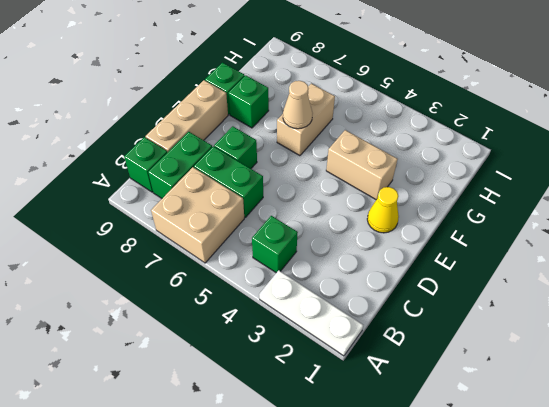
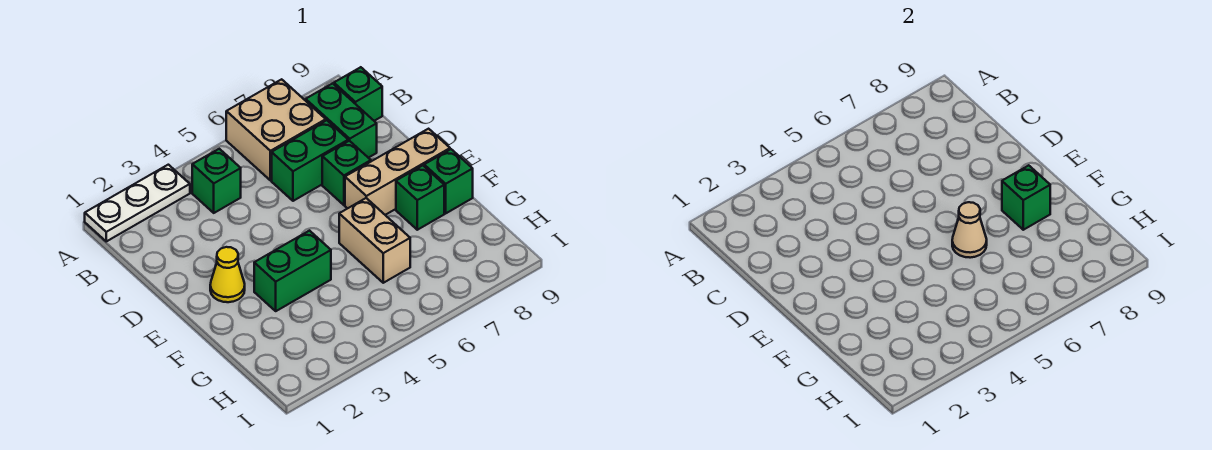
tan 1x3 brick [146,80,228,153] -> tan 1x3 brick turned to [345,129,450,215]
tan 1x2 brick [326,130,398,200] -> green 1x2 brick [254,231,331,311]
none -> green 1x1 brick [1002,165,1050,230]

